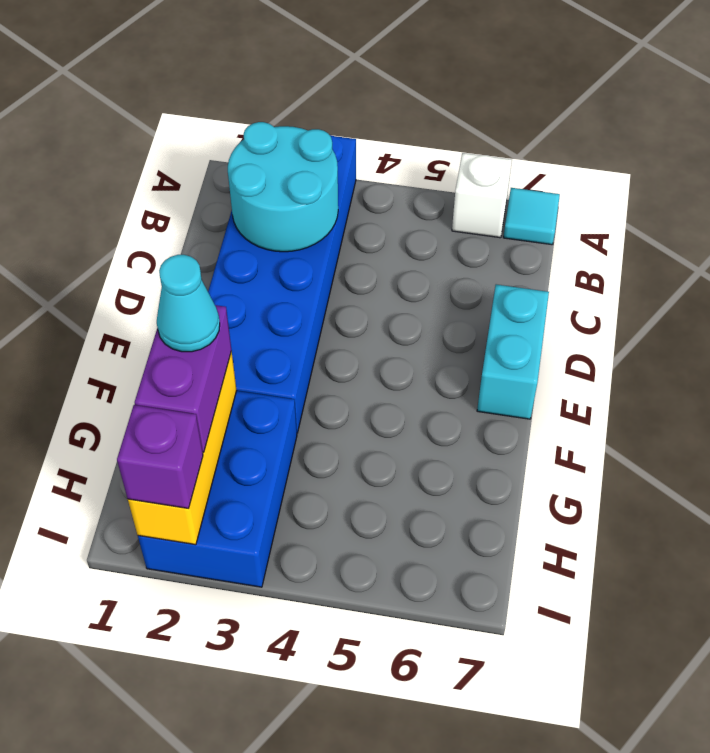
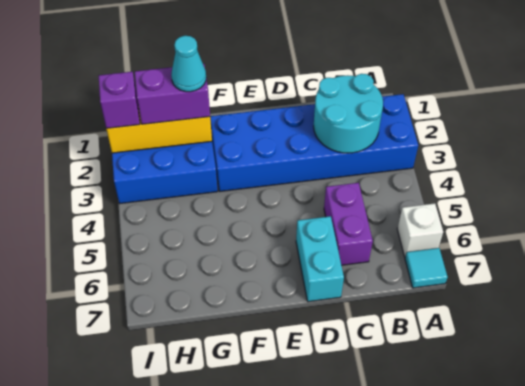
none -> purple 1x2 brick [324,183,373,265]
cyan 1x2 brick [477,284,549,419] -> cyan 1x2 brick turned to [296,216,344,302]

